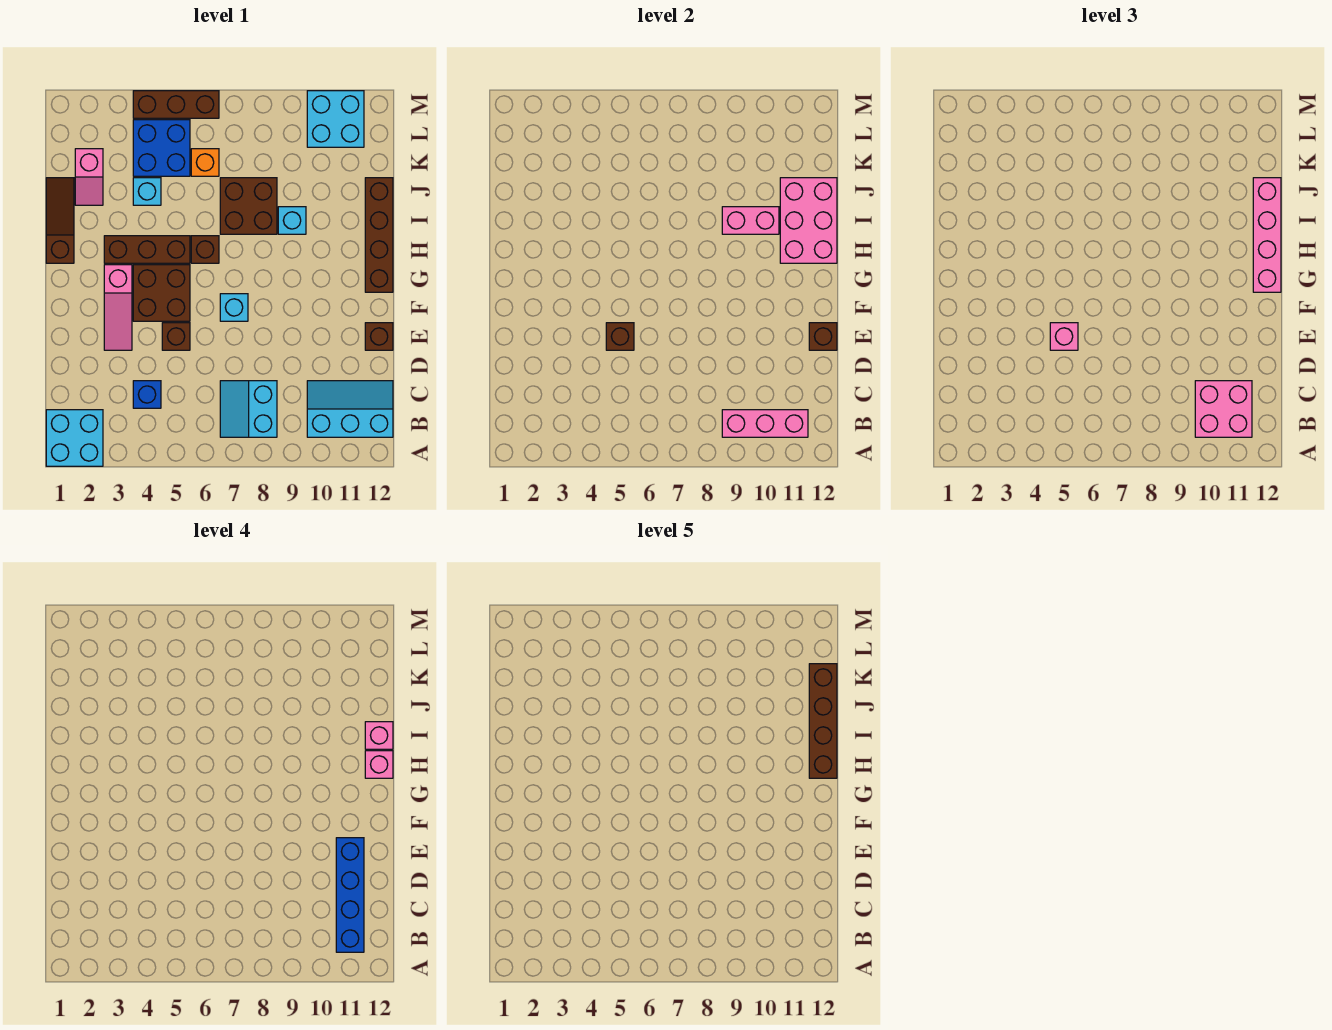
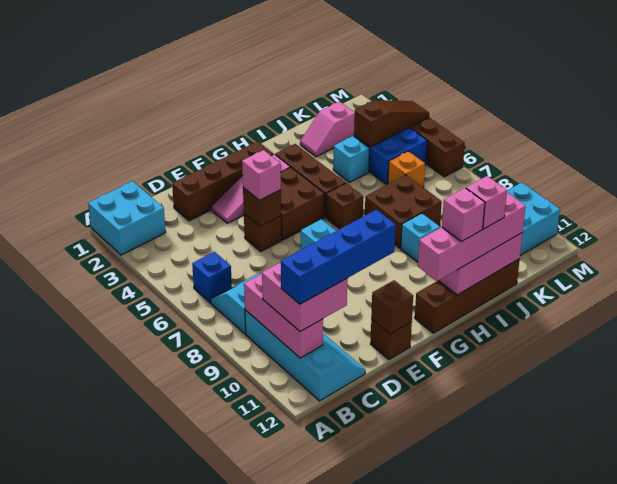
cyan 2x3 slope [307,381,393,437] -> cyan 2x4 slope [245,310,365,401]
blue 1x1 brick [133,381,161,408] -> blue 1x1 brick moved to [192,252,232,303]
brown 1x3 slope [46,178,74,263] -> brown 1x3 slope moved to [354,100,429,147]
brown 1x4 brick [809,664,837,778] -> brown 1x4 brick moved to [172,141,273,221]
pink 1x2 brick [722,207,779,234] -> none

